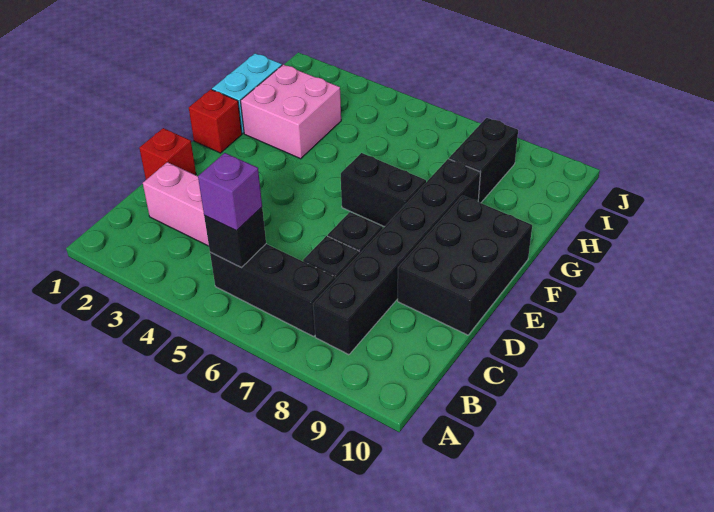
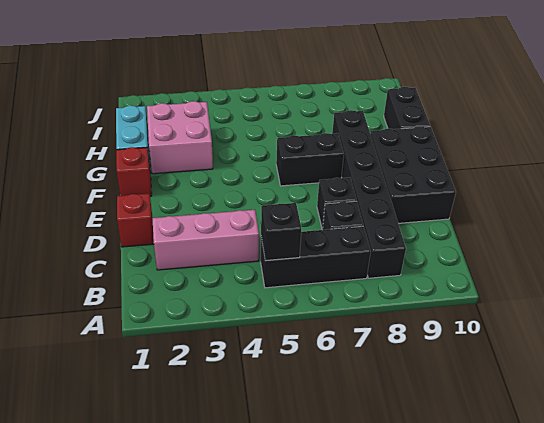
purple 1x1 brick [198,153,262,231] -> none
black 1x2 brick [449,118,518,203] -> black 1x2 brick moved to [384,87,430,129]

